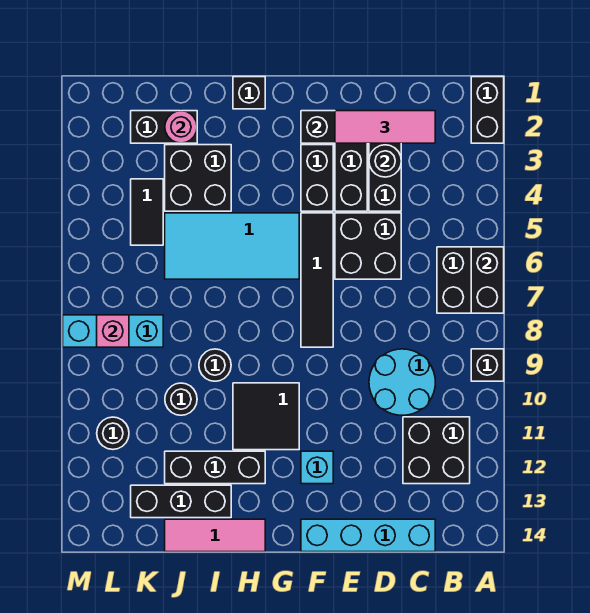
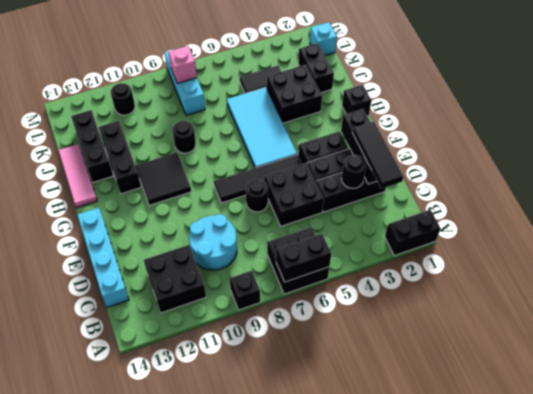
pink 1x3 tile [335,111,435,143] -> black 1x3 tile [352,121,403,189]
cyan 1x1 brick [301,451,333,484] -> cyan 1x1 brick moved to [310,22,337,56]
pink 1x1 round brick [165,111,197,143] -> none
black 1x1 round brick [165,383,197,415] -> black 1x1 round brick moved to [246,179,268,212]

